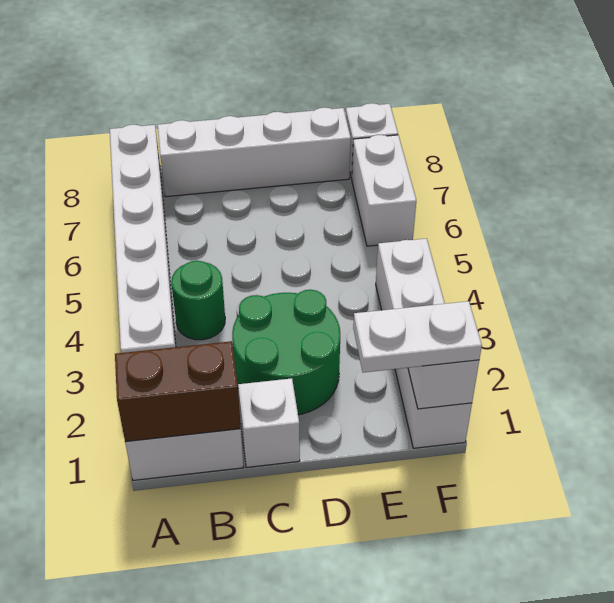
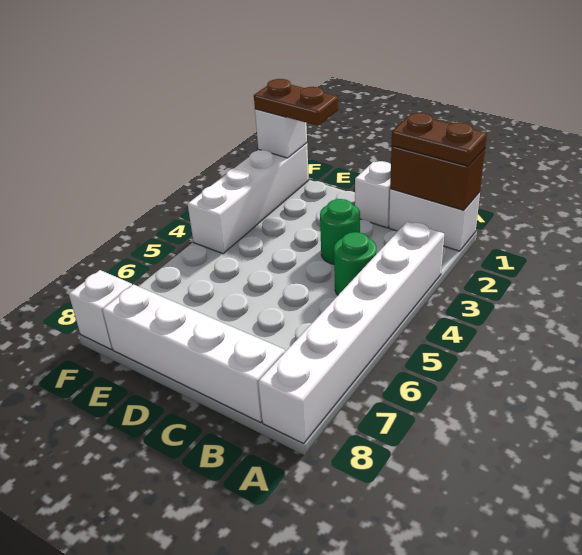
none -> brown 1x2 plate [392,113,487,166]
green 2x2 round brick [232,290,340,415] -> green 1x1 round brick [320,199,360,264]
white 1x2 plate [353,301,482,373] -> brown 1x2 plate [254,79,338,126]
white 1x2 brick [352,135,416,246] -> none

